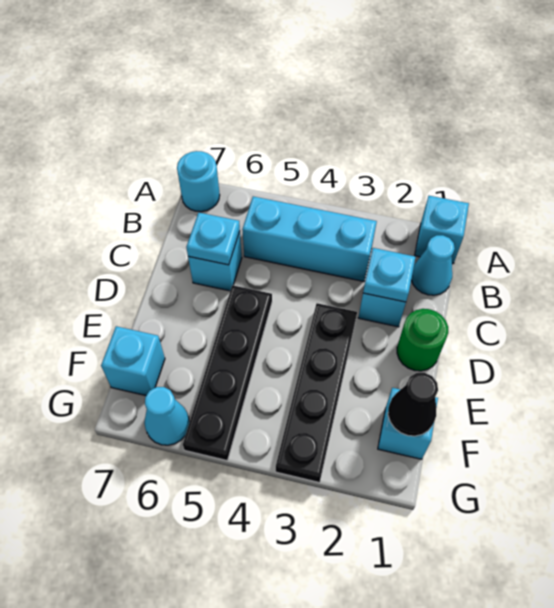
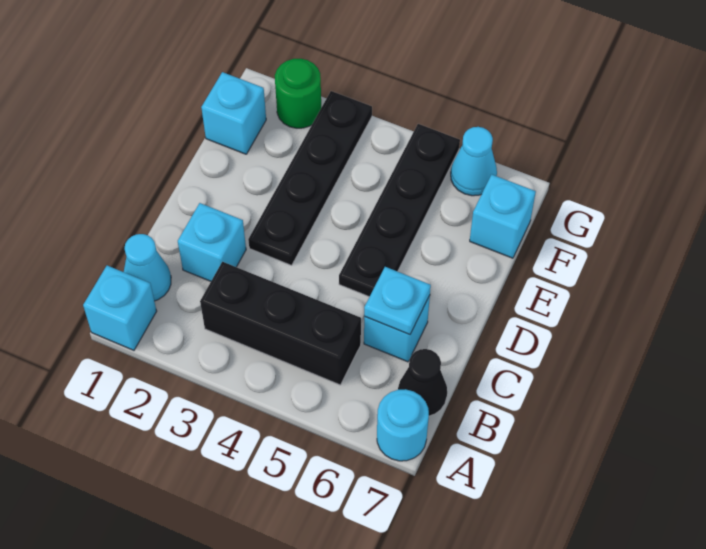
cyan 1x3 brick [242,196,377,281] -> black 1x3 brick [200,262,361,385]
cyan 1x1 plate [363,248,415,302] -> none
green 1x1 round brick [397,309,448,371] -> green 1x1 round brick moved to [275,59,321,128]
black 1x1 cone [388,373,438,436] -> black 1x1 cone moved to [398,349,447,416]

